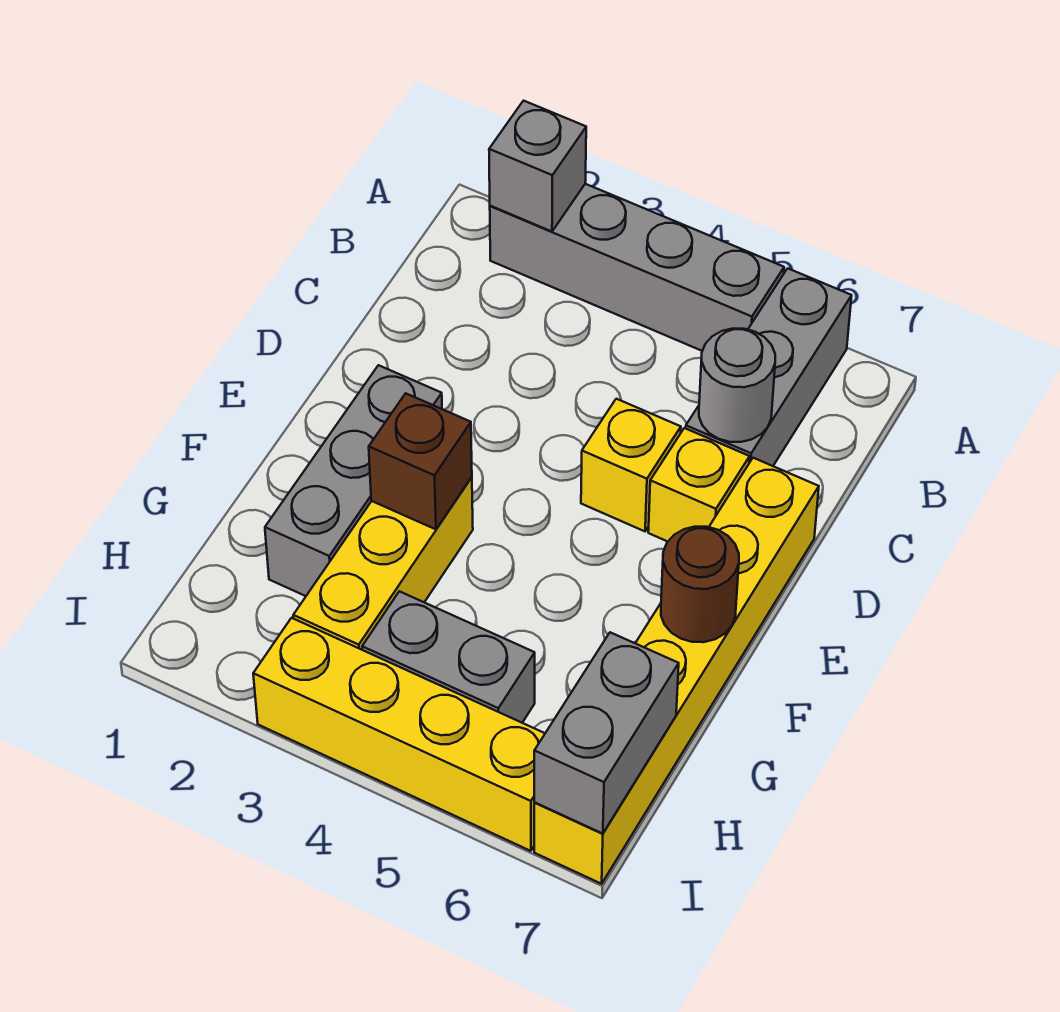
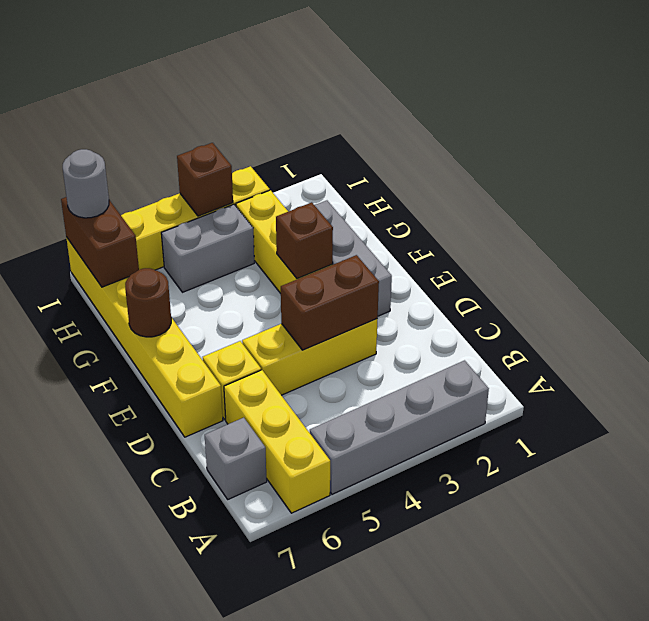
grey 1x1 brick [489,101,586,231] -> grey 1x1 brick moved to [205,418,267,499]
grey 1x3 brick [686,268,852,466] -> yellow 1x3 brick [224,370,330,513]
grey 1x1 round brick [699,328,775,442] -> grey 1x1 round brick moved to [63,149,109,218]
none -> brown 1x2 brick [281,255,379,350]
yellow 1x1 brick [581,399,681,531] -> yellow 1x3 brick [242,319,378,395]
grey 1x2 brick [534,632,679,834] -> brown 1x2 brick [61,197,139,287]
none -> brown 1x1 brick [177,143,233,216]

